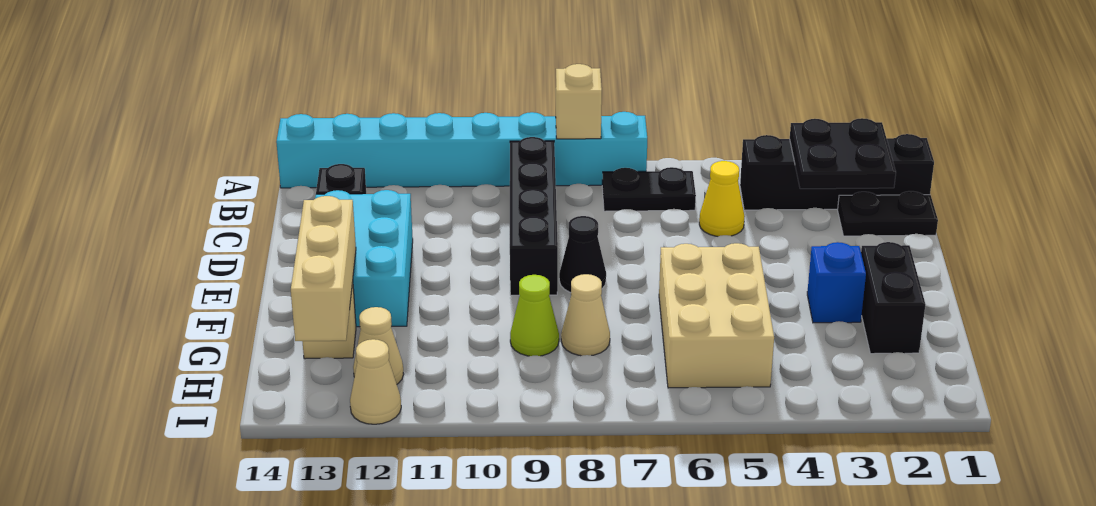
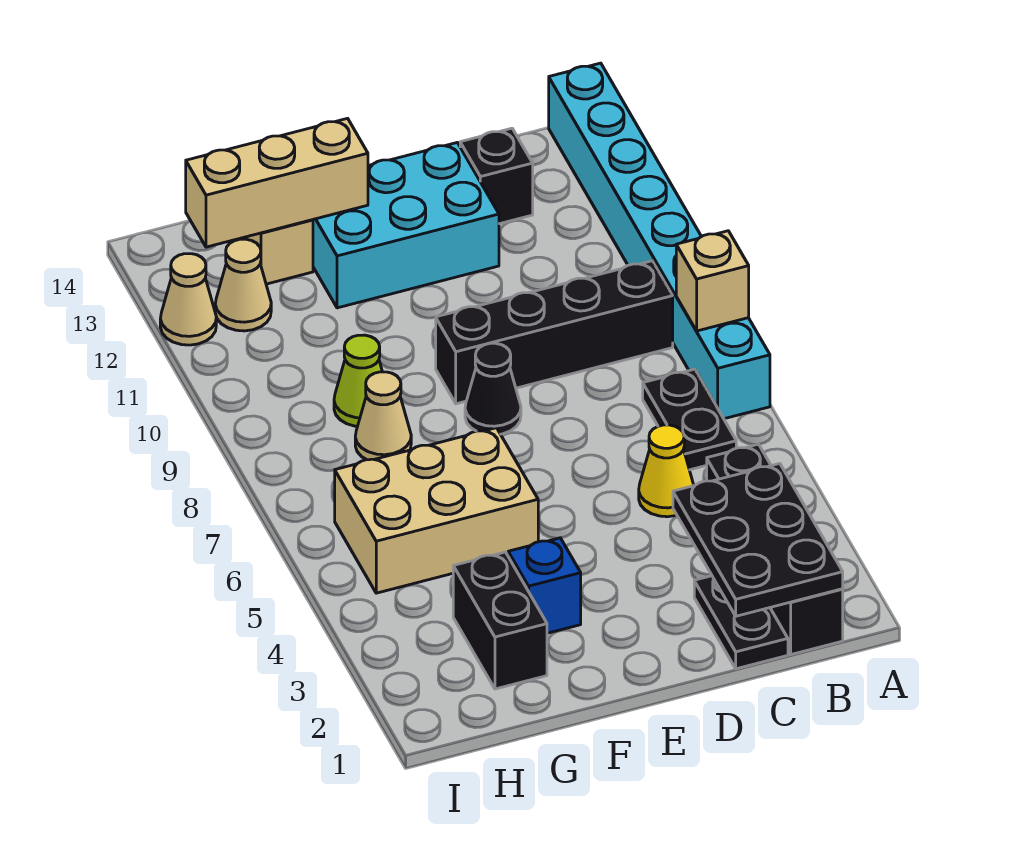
black 2x2 plate [790,118,896,189] -> black 2x3 plate [673,464,843,616]
black 1x2 brick [861,242,926,354] -> black 1x2 brick turned to [453,552,547,689]

